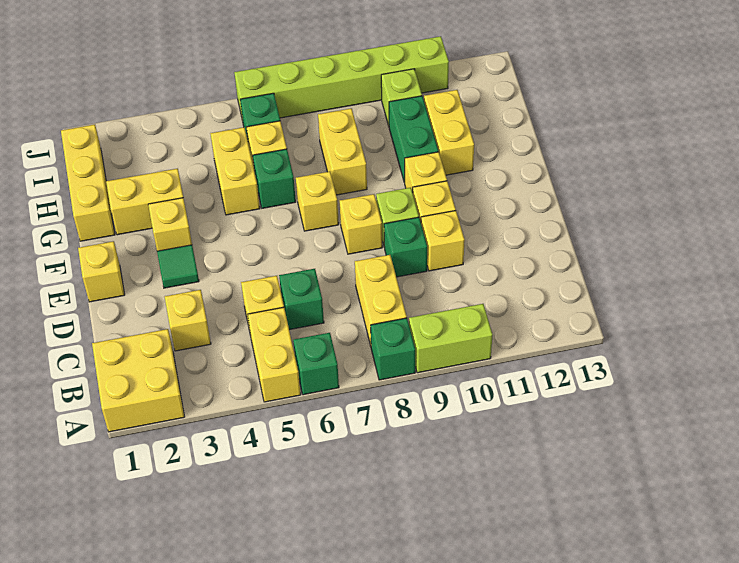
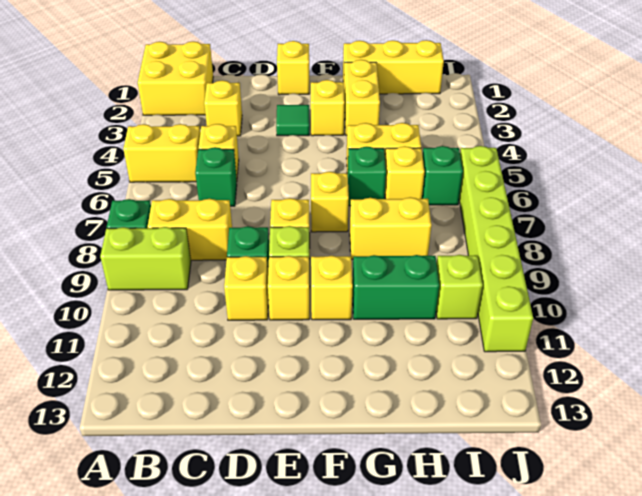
green 1x1 brick [293,333,339,395] -> none
lime 1x2 brick [409,304,493,373] -> lime 1x2 brick turned to [100,227,191,290]
yellow 1x2 brick [424,90,474,175] -> none

